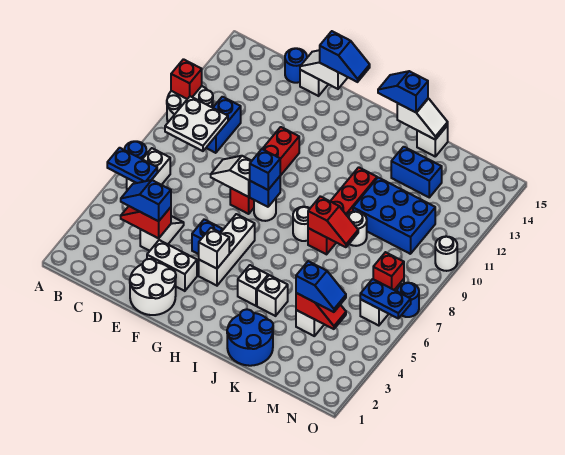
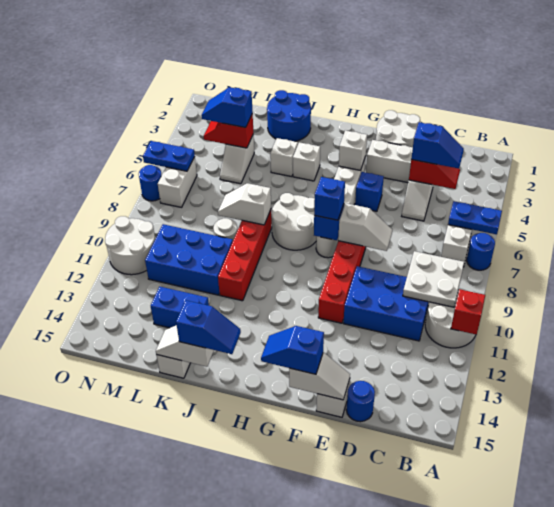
blue 1x2 brick [206,97,241,153] -> blue 2x3 brick [343,266,429,341]
white 1x1 round brick [293,207,310,241] -> white 2x2 round brick [272,193,316,250]
red 1x2 slope [308,196,358,247] -> white 1x2 slope [218,183,271,225]
red 1x1 brick [373,252,404,290] -> none
white 1x1 round brick [435,236,457,271] -> white 2x2 round brick [105,216,155,275]

